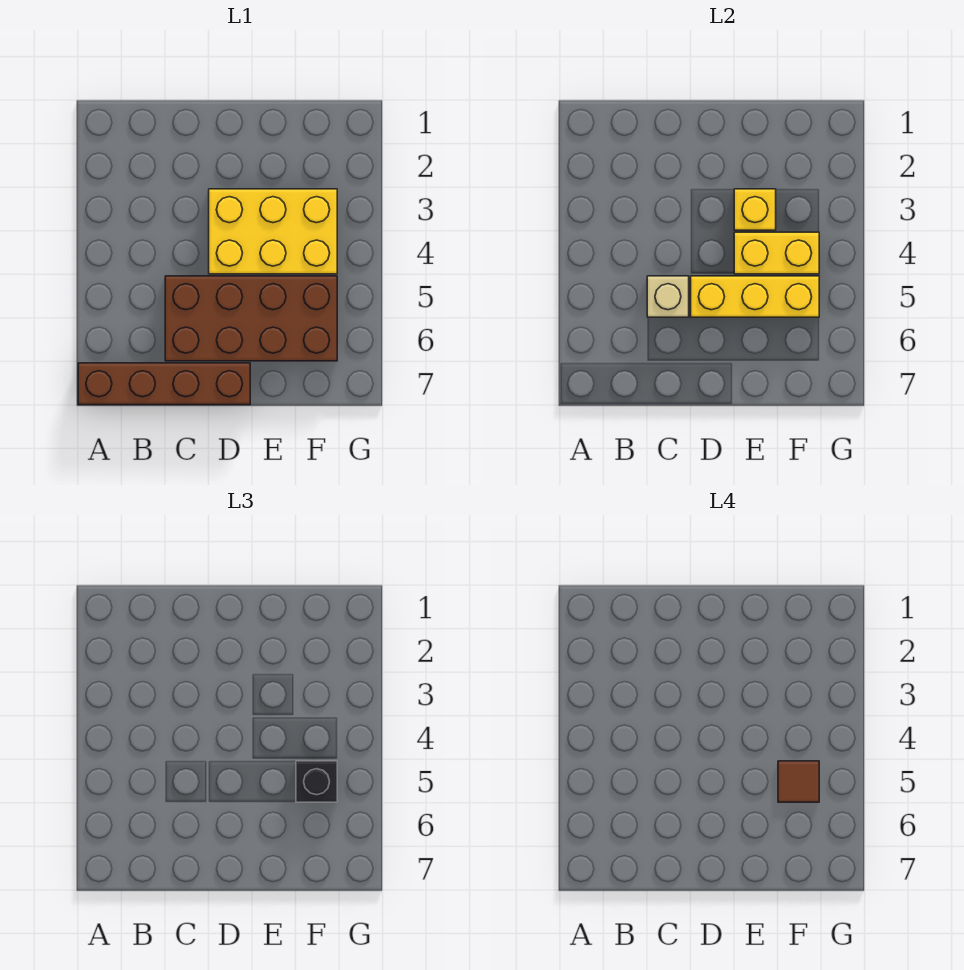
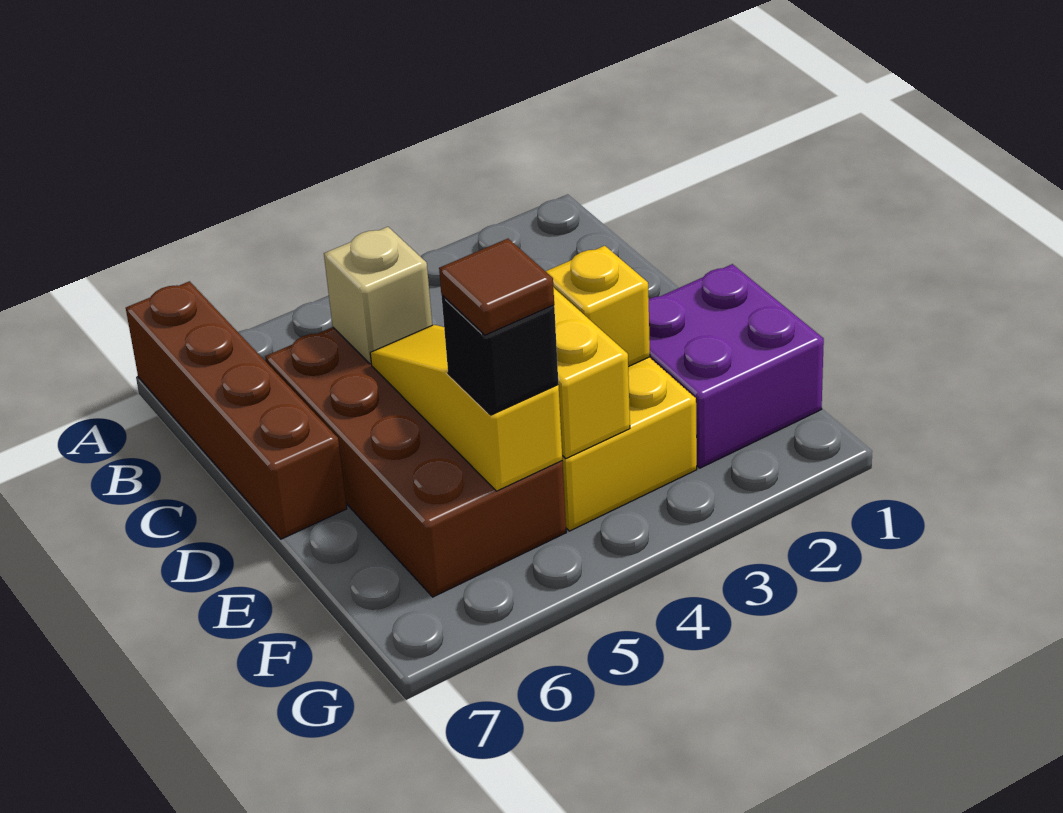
yellow 1x3 brick [691,276,819,317] -> yellow 1x3 slope [370,325,562,491]
none -> purple 2x2 brick [649,264,824,468]

